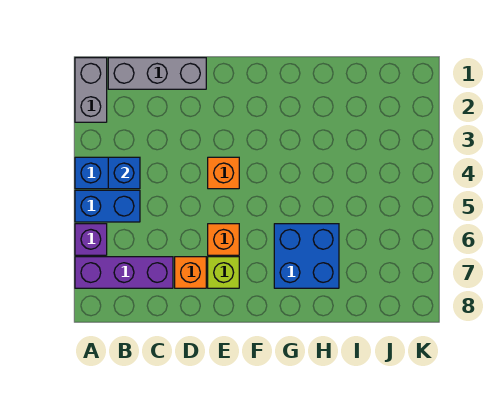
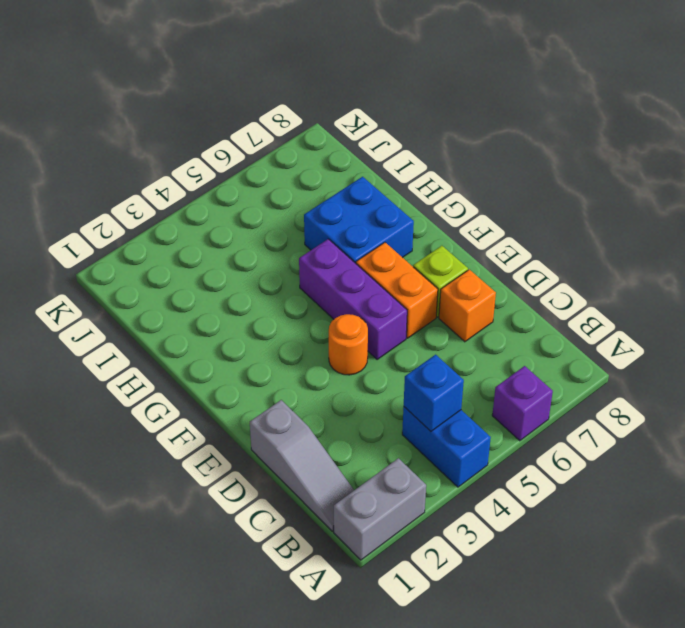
blue 1x2 brick [75,190,140,222] -> none
purple 1x3 brick [75,257,173,288] -> purple 1x3 brick moved to [299,239,407,360]
grey 1x3 brick [108,58,206,89] -> grey 1x3 slope [250,400,354,531]
orange 1x1 brick [208,157,239,189] -> orange 1x1 round brick [329,314,368,375]
orange 1x1 brick [208,224,239,255] -> orange 1x2 brick [356,242,438,338]

